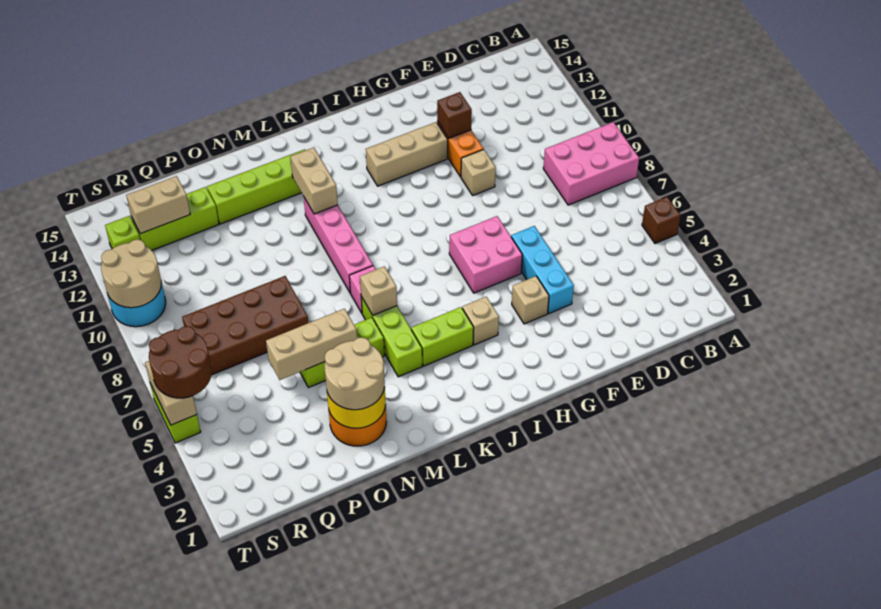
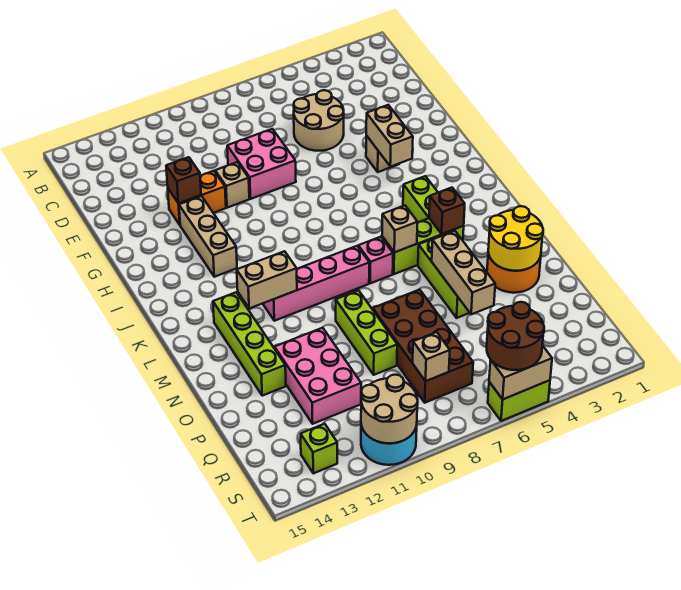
brown 1x1 brick [642,197,681,244] -> brown 1x1 brick moved to [429,188,465,234]
pink 2x3 brick [543,122,639,205] -> pink 2x3 brick moved to [275,328,361,424]
cyan 1x3 brick [511,226,574,313] -> none
pink 2x2 brick [449,216,522,293] -> pink 2x2 brick moved to [227,129,296,199]
tan 1x1 brick [462,297,499,345] -> tan 1x1 brick moved to [413,332,450,381]
tan 2x2 round brick [324,337,385,410] -> tan 2x2 round brick moved to [294,90,344,151]
lime 1x3 brick [131,187,219,250] -> lime 1x3 brick moved to [336,290,397,375]
tan 1x2 brick [126,176,190,234] -> tan 1x2 brick moved to [366,105,413,167]

